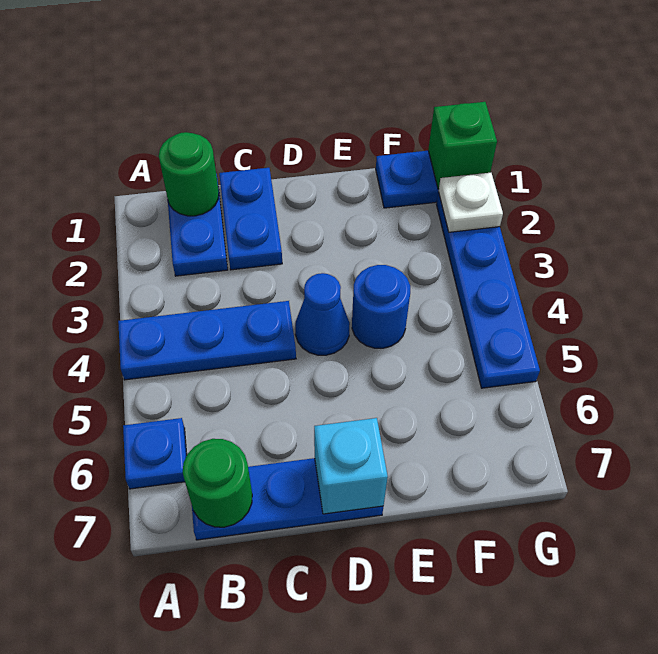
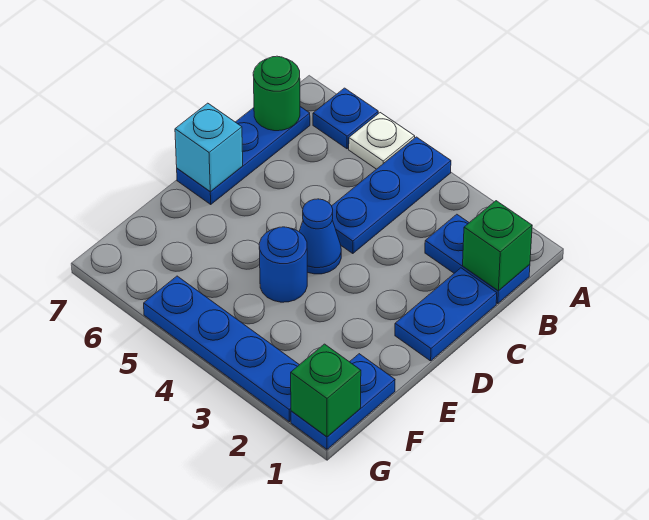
green 1x1 round brick [159,132,219,216] -> green 1x1 brick [463,201,532,291]
blue 1x2 plate [219,168,282,270] -> blue 1x2 plate turned to [395,268,497,361]
white 1x1 plate [439,173,503,232] -> white 1x1 plate moved to [349,113,415,169]

